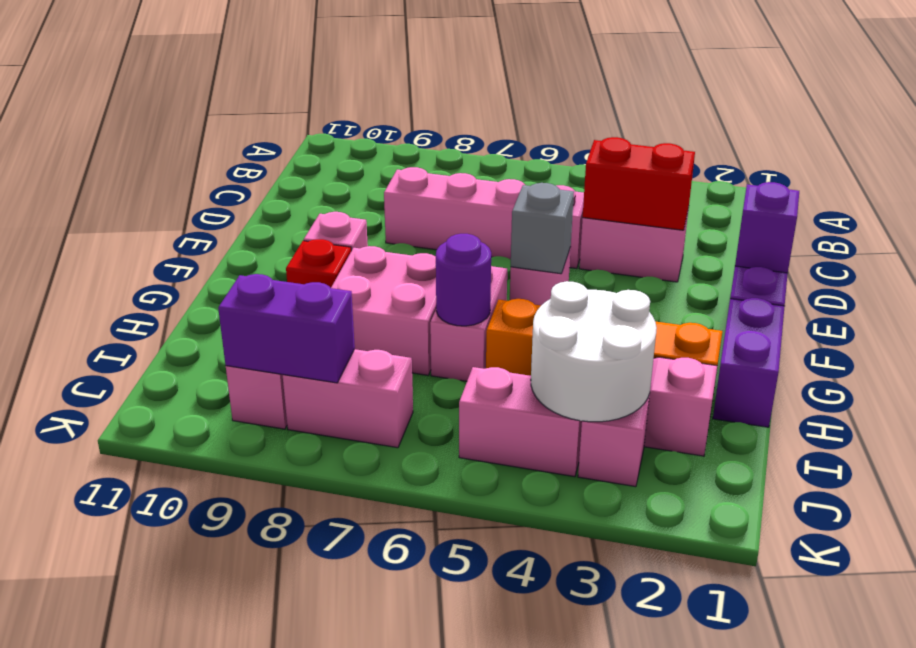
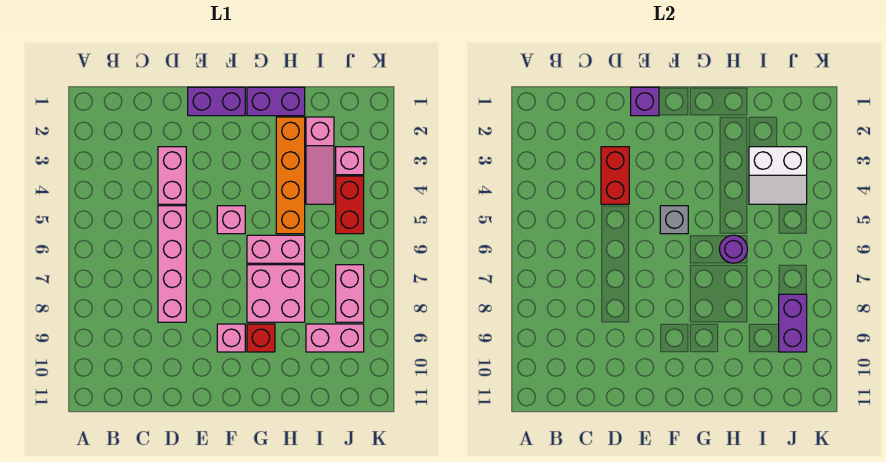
white 2x2 round brick [531,281,657,422] -> white 2x2 slope [749,147,807,204]
pink 1x2 brick [459,367,582,477] -> red 1x2 brick [336,176,364,234]

